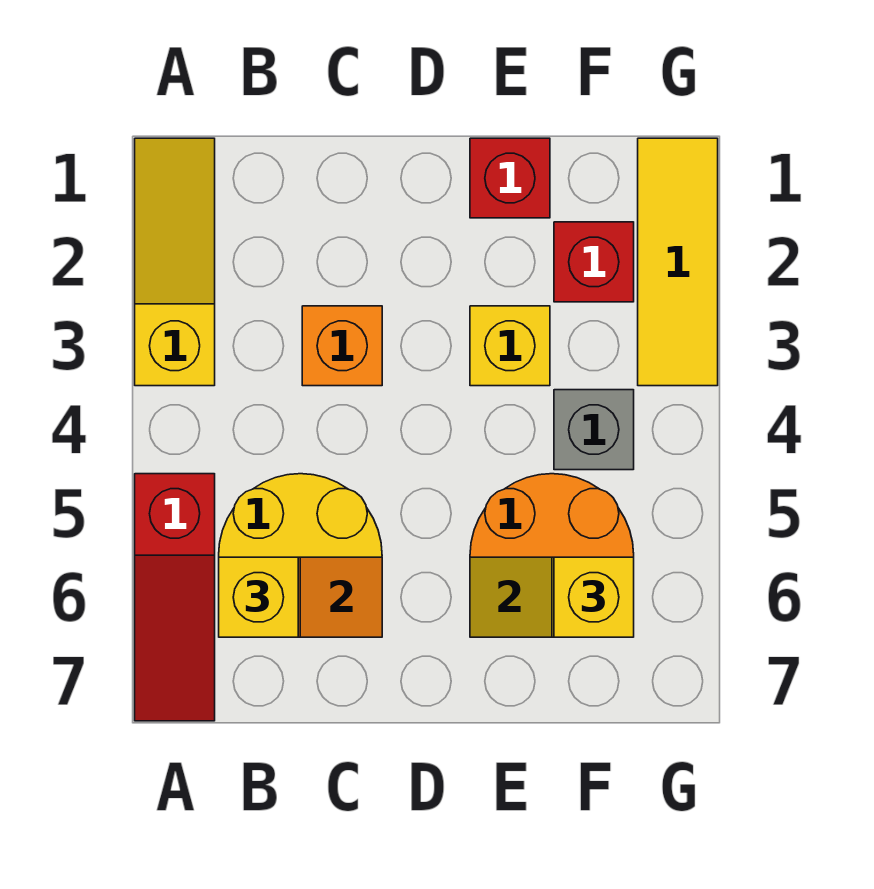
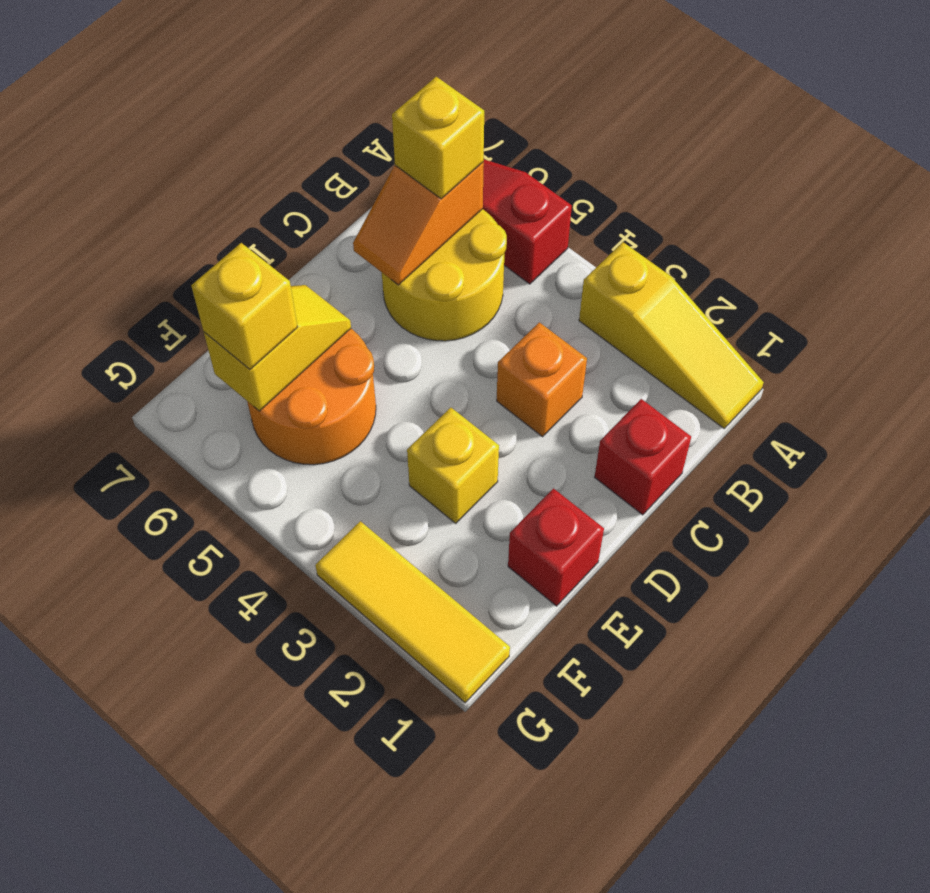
red 1x1 brick [554,222,634,302] -> red 1x1 brick moved to [595,399,691,515]
grey 1x1 brick [554,390,634,470] -> none

